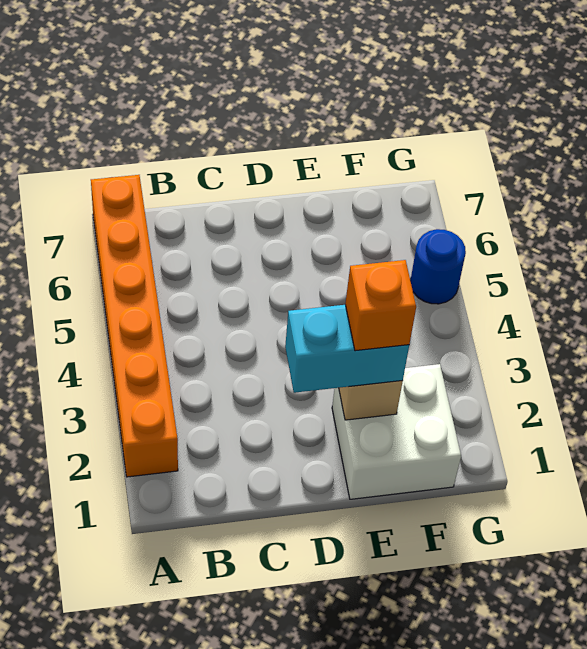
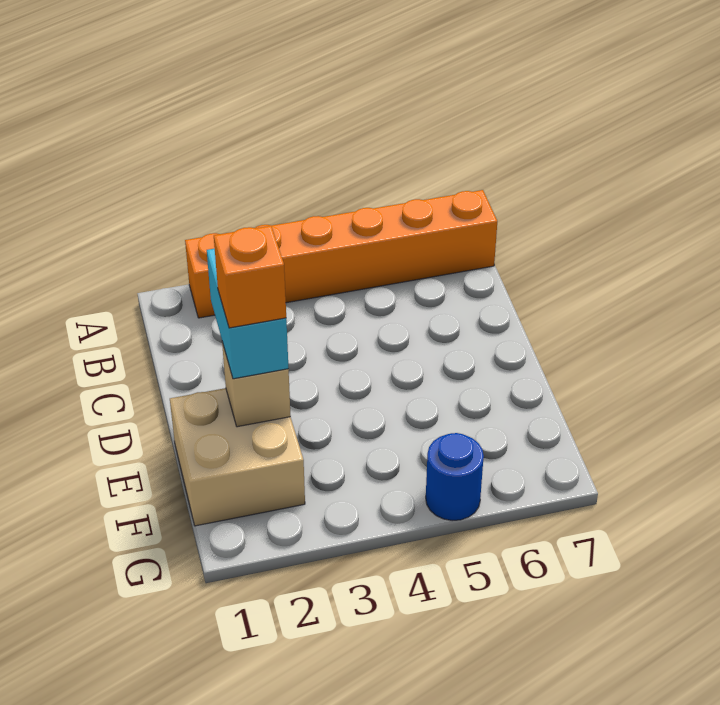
white 2x2 brick [332,364,461,499] -> tan 2x2 brick [170,388,305,526]

